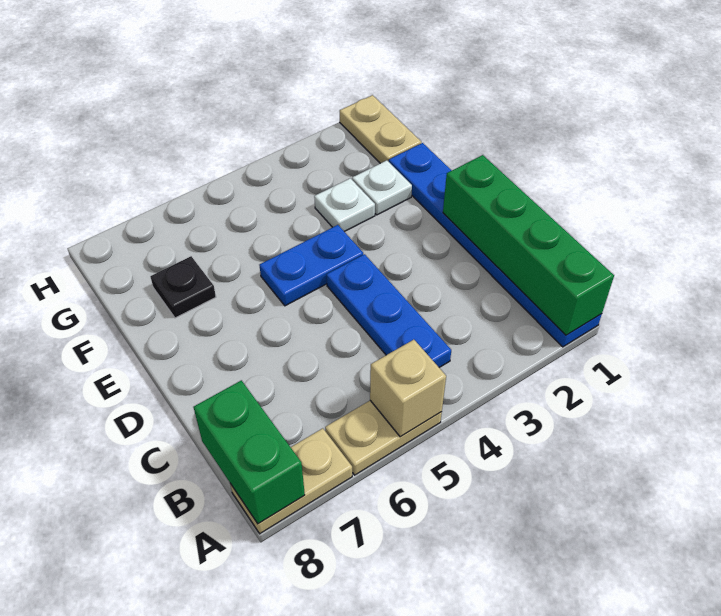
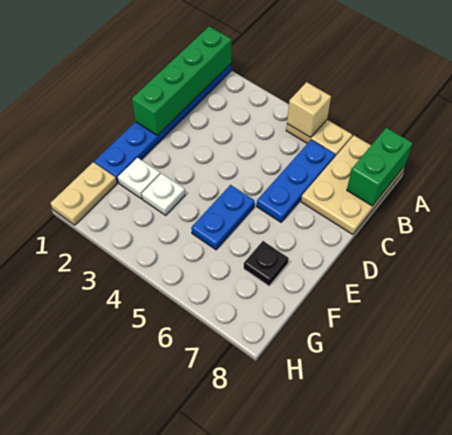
tan 1x2 plate [230,428,352,533] -> tan 2x3 plate [301,135,405,235]
blue 1x3 plate [326,254,451,367] -> blue 1x3 plate moved to [257,140,335,222]
blue 1x2 plate [259,225,363,306] -> blue 1x2 plate turned to [191,185,255,250]

